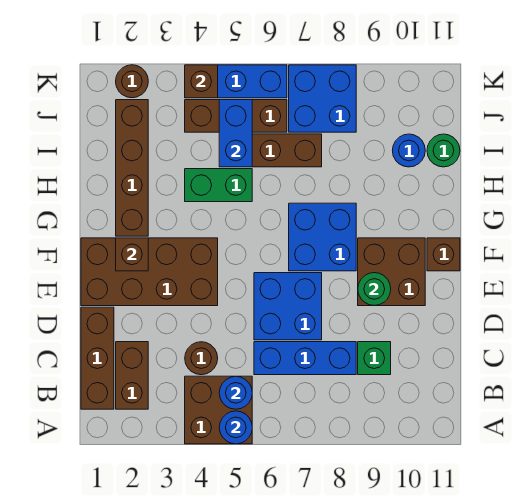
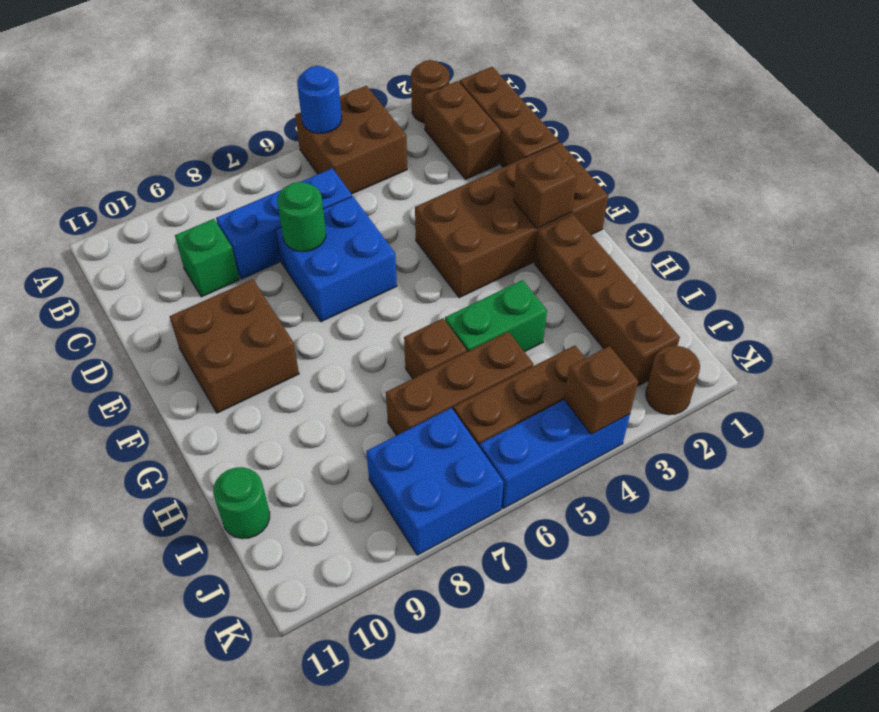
blue 1x1 round brick [219,376,252,409] -> none
brown 1x1 round brick [185,342,218,375] -> brown 1x1 round brick moved to [411,60,449,123]
green 1x1 round brick [358,273,391,306] -> green 1x1 round brick moved to [277,182,326,252]
blue 2x2 brick [289,203,356,271] -> none
brown 1x1 brick [427,238,460,271] -> brown 1x1 brick moved to [404,318,467,379]
blue 1x2 brick [219,100,252,167] -> none
blue 1x1 round brick [392,134,425,167] -> none

